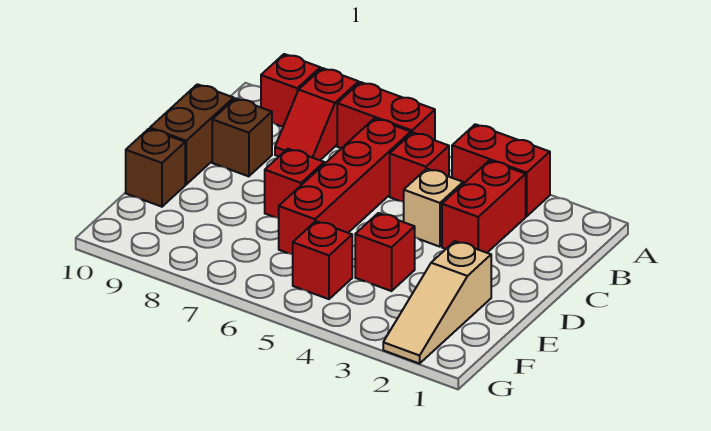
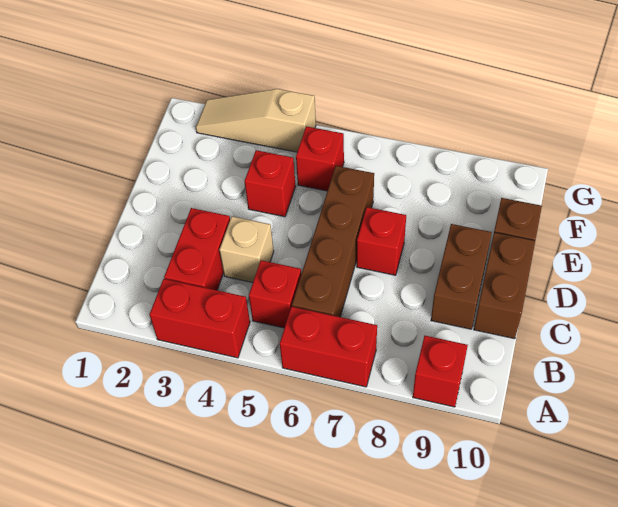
red 1x2 slope [275,68,359,160] -> none
red 1x4 brick [279,118,411,255] -> brown 1x4 brick [292,166,374,317]
brown 1x1 brick [212,98,272,176] -> brown 1x2 brick [431,224,492,329]
tan 1x3 slope [383,241,491,364] -> tan 1x3 slope turned to [196,89,316,152]

